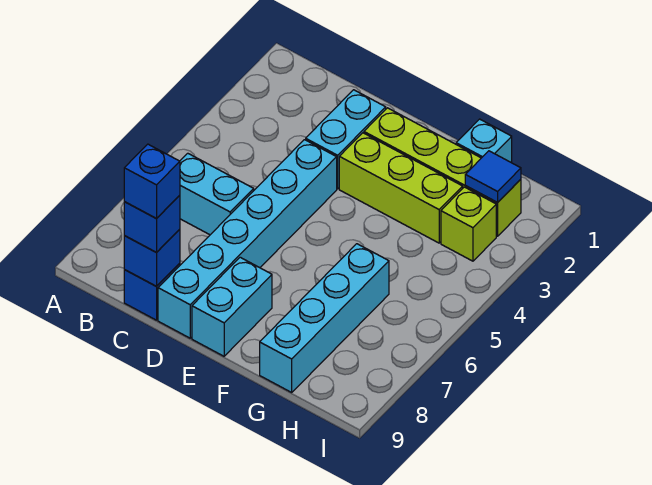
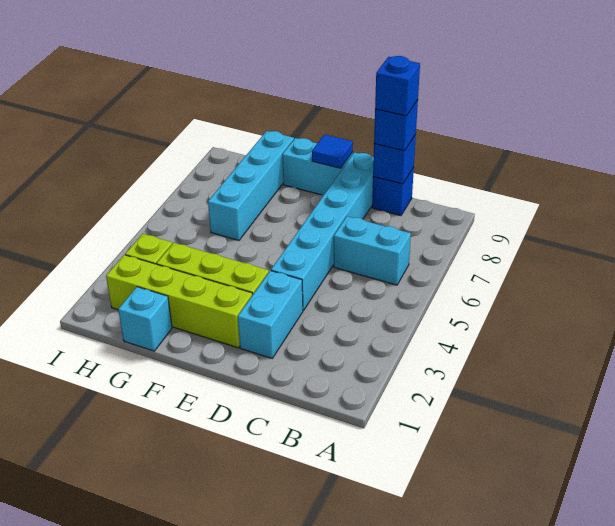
cyan 1x2 brick [192,257,272,356] -> cyan 1x2 brick turned to [282,138,353,195]
blue 1x1 tile [465,151,521,203] -> blue 1x1 tile moved to [312,134,353,168]

